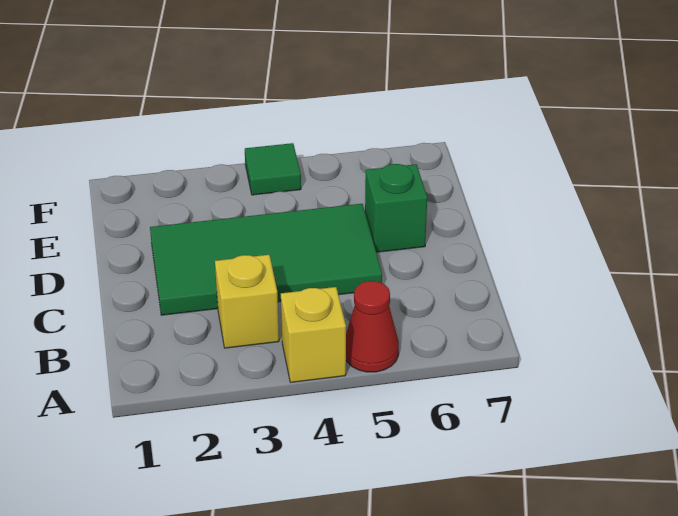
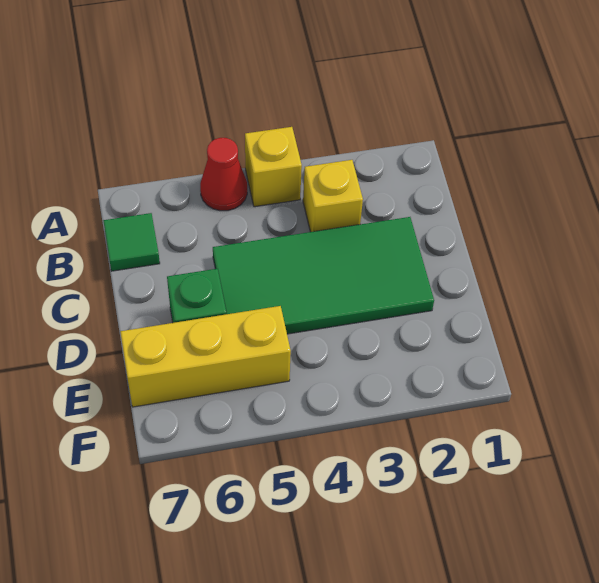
none -> yellow 1x3 brick [120,306,291,407]
green 1x1 tile [245,143,301,195] -> green 1x1 tile moved to [103,213,160,271]

